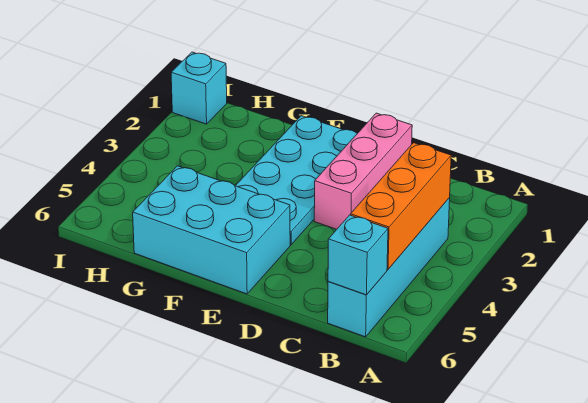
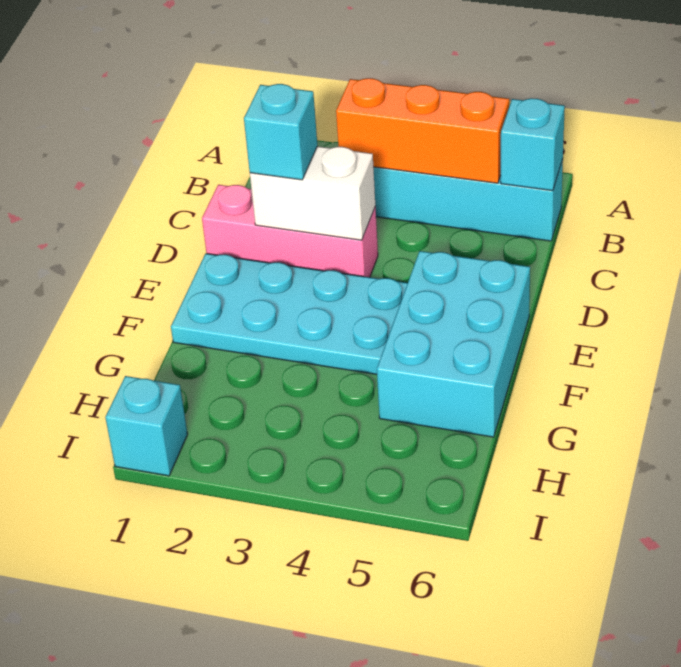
none -> white 1x2 brick [250,146,375,240]
none -> cyan 1x1 brick [244,84,317,180]

